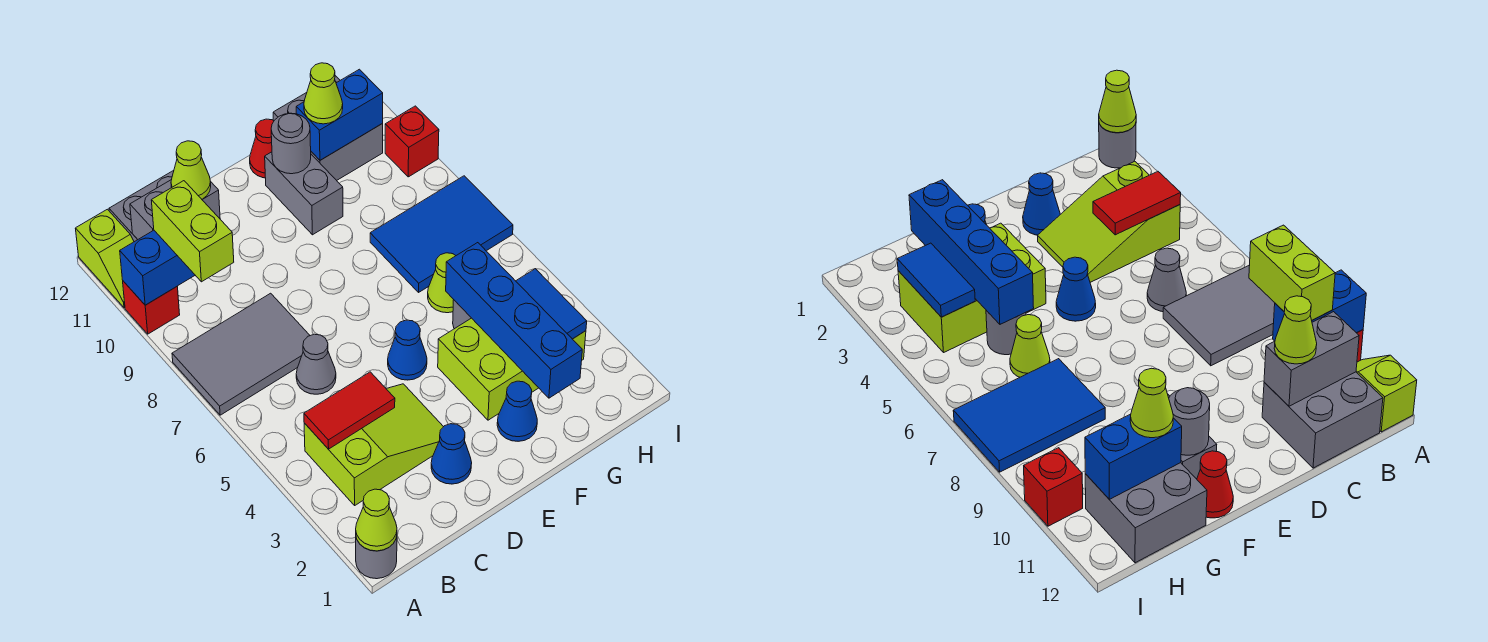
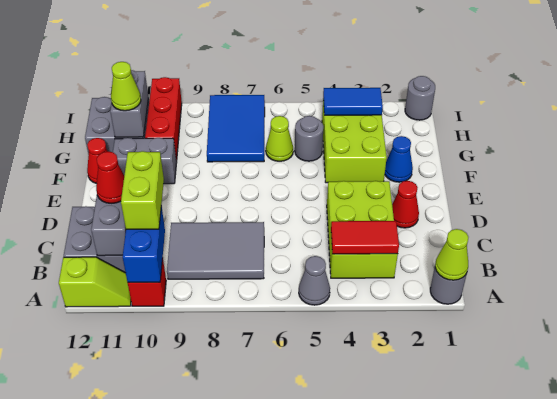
grey 2x3 tile [172,293,310,415] -> grey 2x3 tile turned to [167,222,264,279]
lime 2x3 slope [304,384,443,505] -> lime 2x3 brick [327,181,398,278]
red 1x2 tile [304,372,395,449] -> red 1x2 tile turned to [331,221,399,254]
lime 1x2 brick [151,181,234,282] -> lime 1x2 brick turned to [121,151,164,229]
grey 1x1 cone [296,334,336,394] -> grey 1x1 cone moved to [299,256,330,305]
lime 1x1 cone [171,141,211,199] -> red 1x1 cone [96,152,124,203]
blue 1x1 cone [431,424,472,484] -> red 1x1 cone [392,181,419,228]
blue 1x1 cone [388,320,427,380] -> none
grey 1x1 round brick [271,113,311,174] -> grey 1x1 round brick moved to [405,76,435,120]
blue 1x4 brick [446,243,582,398] -> none
blue 1x2 brick [296,69,383,160] -> grey 1x2 brick [110,70,148,137]
red 1x1 brick [385,106,439,177] -> red 1x3 brick [145,77,182,162]

